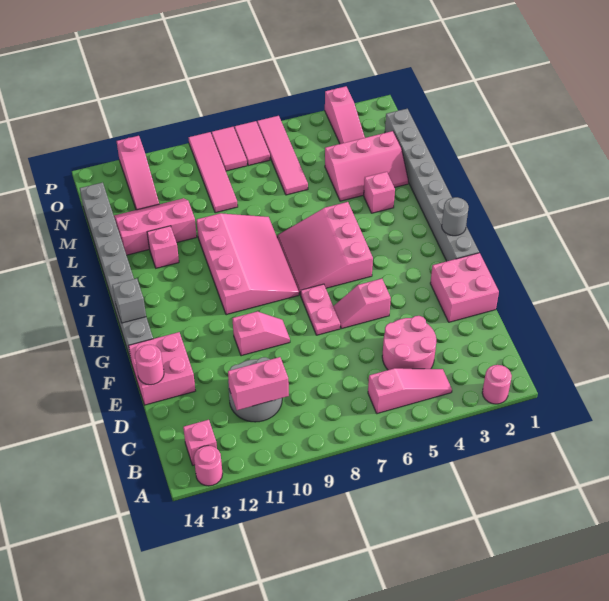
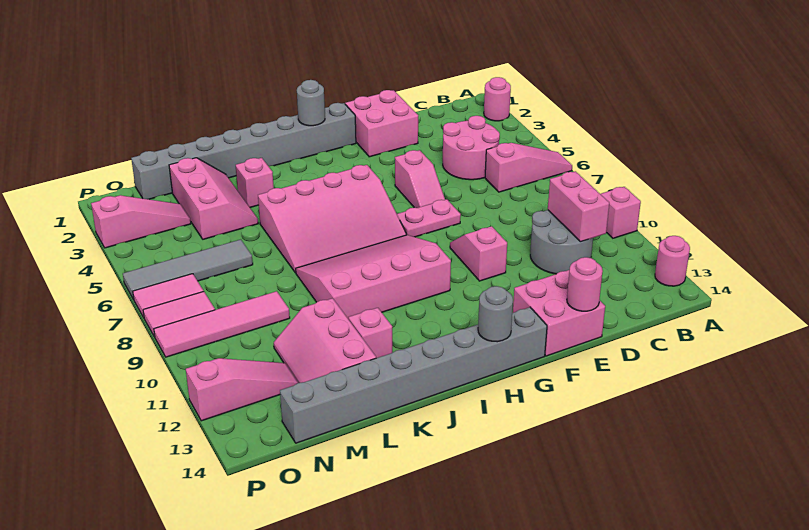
pink 1x3 slope [368,368,452,414] -> pink 1x3 slope turned to [485,143,572,192]
pink 1x1 brick [183,420,217,465] -> pink 1x1 brick moved to [601,187,641,238]
pink 3x3 slope [277,202,373,295] -> pink 3x4 slope [258,165,407,273]
grey 1x1 brick [112,278,146,323] -> grey 1x1 round brick [478,286,513,342]
pink 1x4 tile [257,116,308,195] -> grey 1x4 tile [123,239,253,300]

